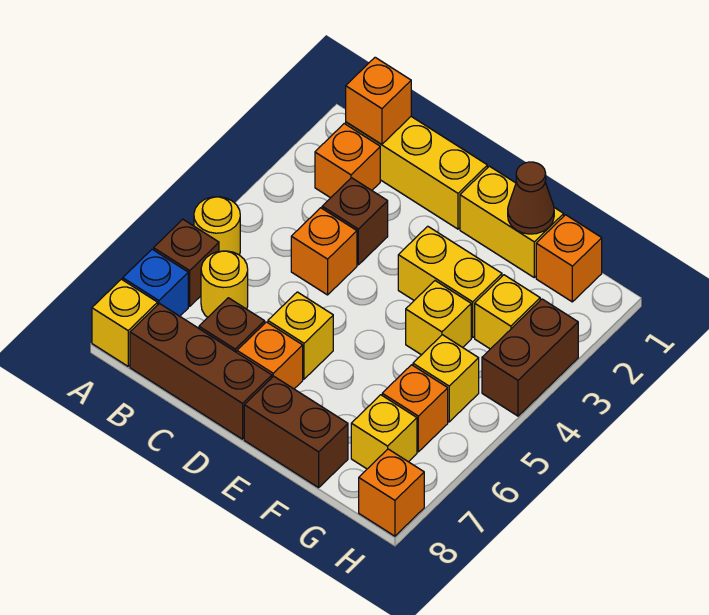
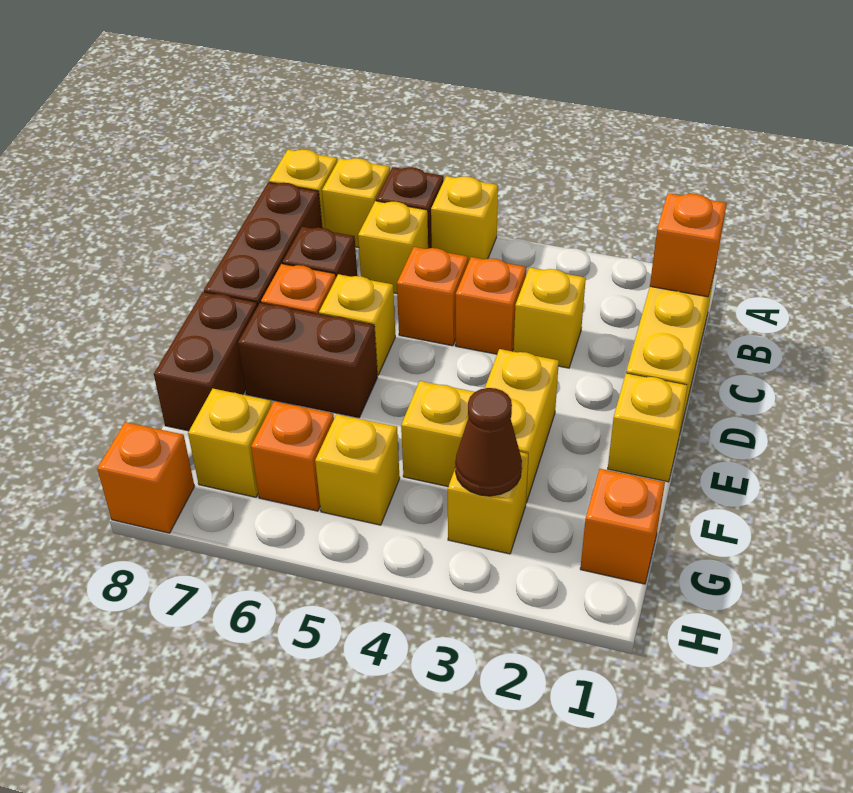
yellow 1x1 round brick [194,197,240,255] -> yellow 1x1 brick [431,176,498,263]
blue 1x1 brick [123,249,188,316] -> yellow 1x1 brick [322,158,390,248]
orange 1x1 brick [315,124,380,198] -> orange 1x1 brick moved to [397,247,468,346]
yellow 1x1 round brick [201,251,248,317] -> yellow 1x1 brick [358,201,428,293]
brown 1x1 brick [322,178,388,265] -> yellow 1x1 brick [514,267,586,368]
yellow 1x2 brick [460,166,564,277] -> yellow 1x1 brick [608,373,688,482]
brown 1x1 cone [508,162,554,234] -> brown 1x1 cone moved to [455,388,522,496]
brown 1x2 brick [482,299,578,416] -> brown 1x2 brick moved to [238,303,377,418]

